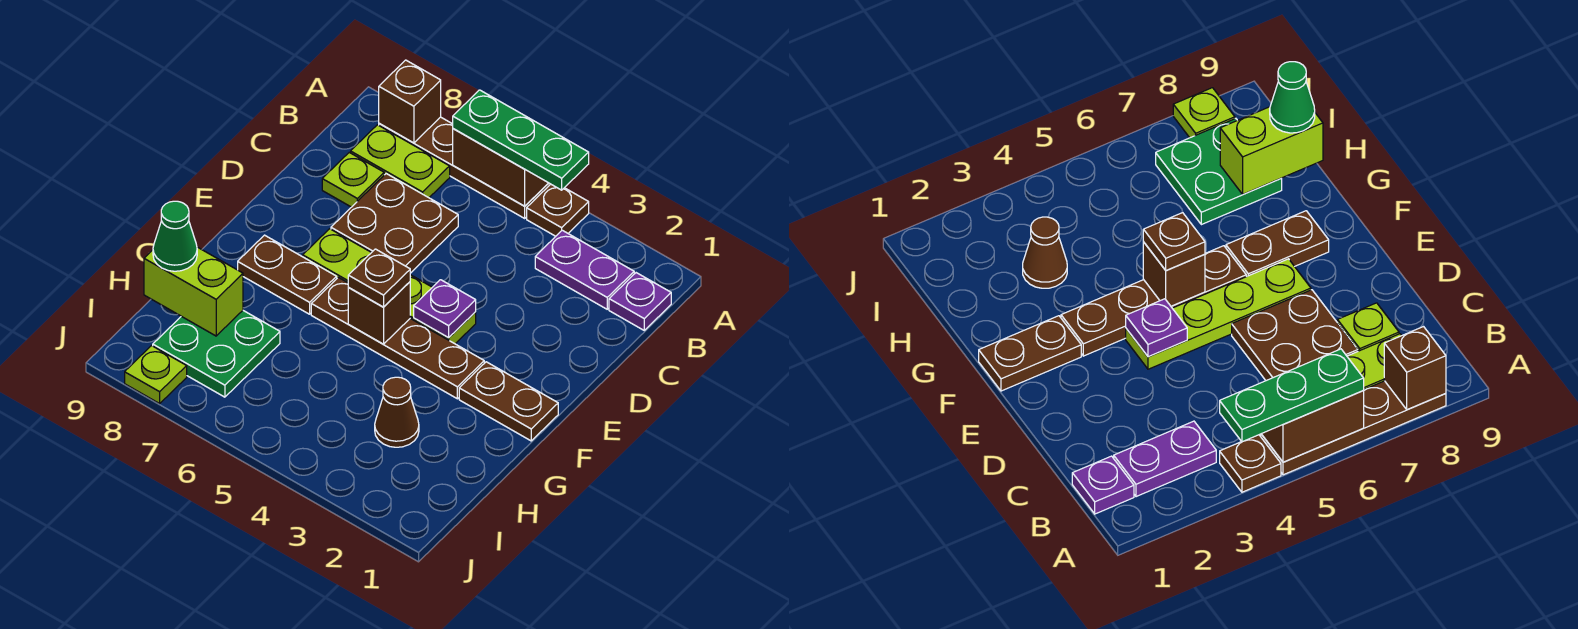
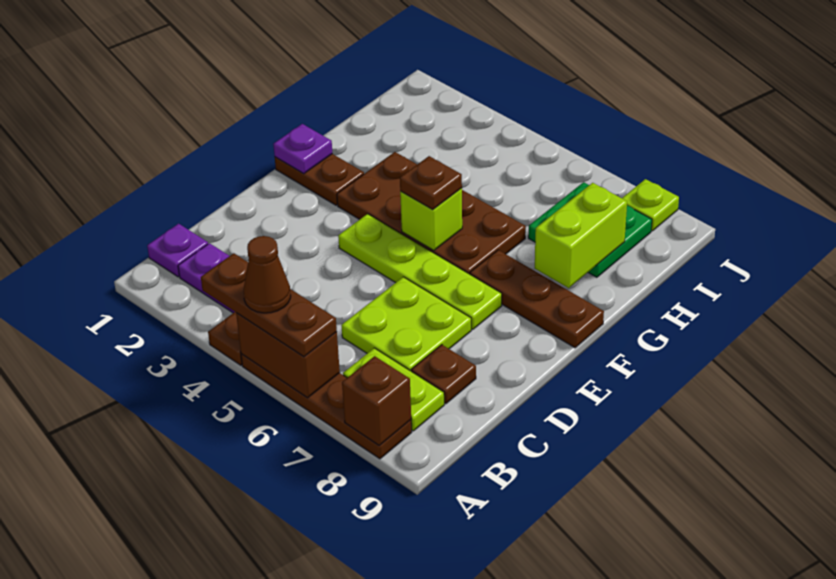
green 1x3 plate [453,90,589,190] -> brown 1x3 plate [201,253,337,357]
brown 2x2 plate [331,174,458,273] -> lime 2x2 plate [341,277,471,371]
lime 1x1 plate [322,152,384,207] -> brown 1x1 plate [411,345,476,404]
purple 1x1 plate [414,280,476,338] -> purple 1x1 plate moved to [273,124,332,174]
brown 1x4 plate [311,277,484,399] -> brown 2x4 plate [337,152,526,274]
brown 1x1 brick [348,282,410,344] -> lime 1x1 brick [400,188,462,250]
brown 1x2 plate [238,235,337,314] -> brown 1x3 plate [470,250,604,348]
brown 1x1 cone [375,377,419,447] -> brown 1x1 cone moved to [244,236,291,313]
lime 1x2 brick [144,247,243,336] -> lime 1x2 brick turned to [535,183,627,288]
green 1x1 cone [153,201,197,271] -> none

